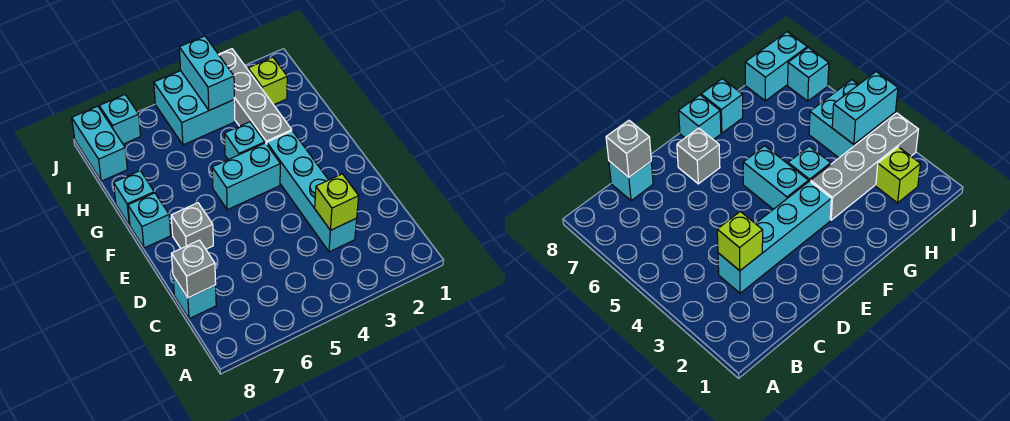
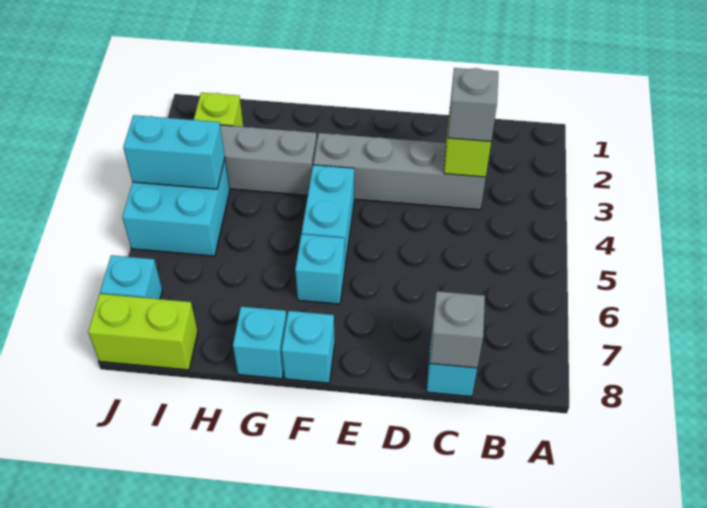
cyan 1x4 brick [267,131,357,252] -> grey 1x4 brick [313,133,486,210]
grey 1x1 brick [171,203,213,249] -> grey 1x1 brick moved to [448,68,498,142]
cyan 1x1 brick [224,122,265,160] -> cyan 1x1 brick moved to [295,234,345,304]
cyan 1x2 brick [72,106,127,181] -> lime 1x2 brick [88,294,198,370]

